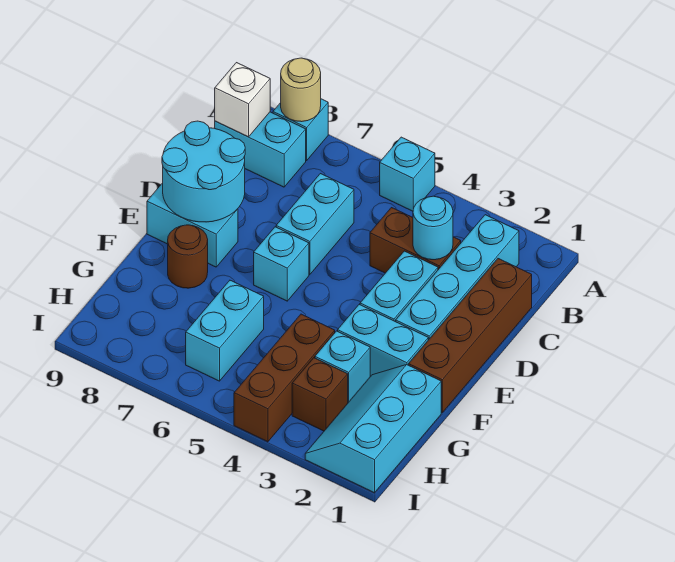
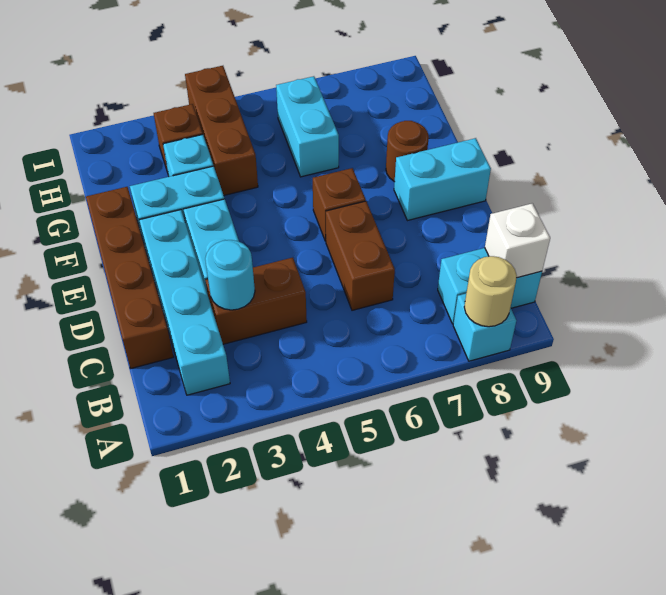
cyan 1x1 brick [380,137,435,211] -> none
cyan 1x2 brick [276,174,354,274] -> brown 1x2 brick [326,201,395,310]
cyan 2x2 round brick [162,121,245,222] -> none
cyan 1x1 brick [254,227,309,301] -> brown 1x1 brick [313,168,366,241]
cyan 2x3 slope [305,365,441,493] -> none

